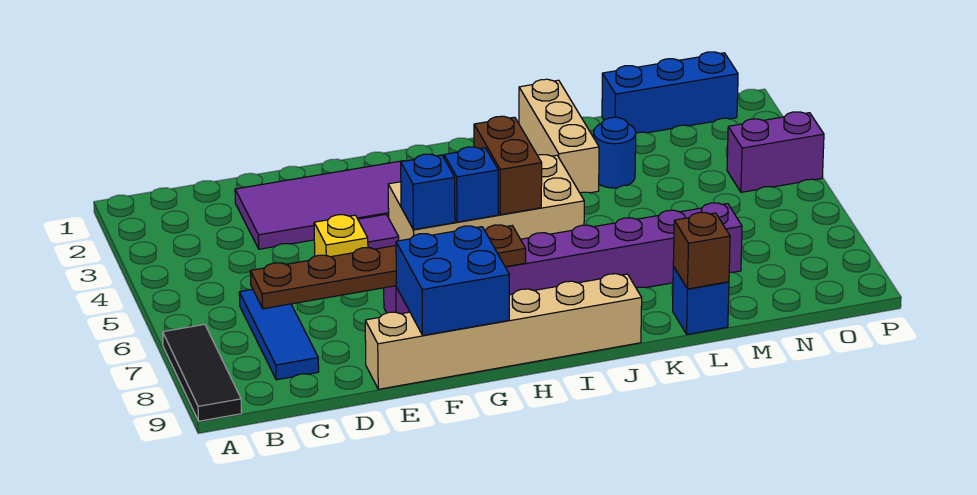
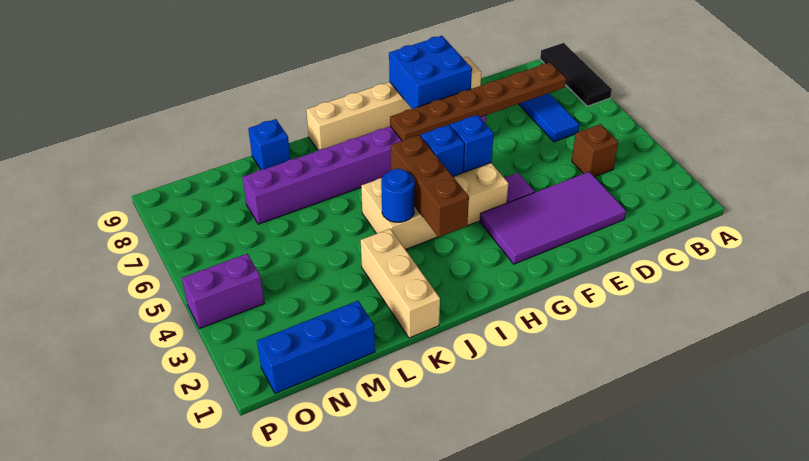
yellow 1x1 brick [314,215,368,257] -> none
brown 1x2 brick [474,116,542,215] -> brown 1x3 brick [391,135,469,237]
blue 1x1 round brick [593,117,636,188] -> blue 1x1 round brick moved to [381,169,415,222]
brown 1x1 brick [673,213,730,289] -> brown 1x1 brick moved to [572,124,618,177]

